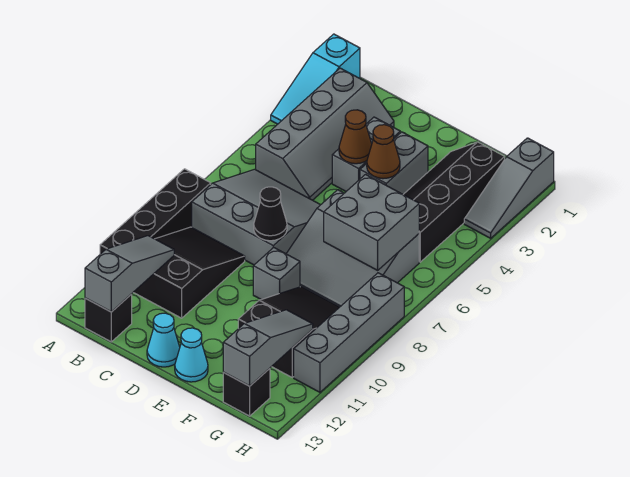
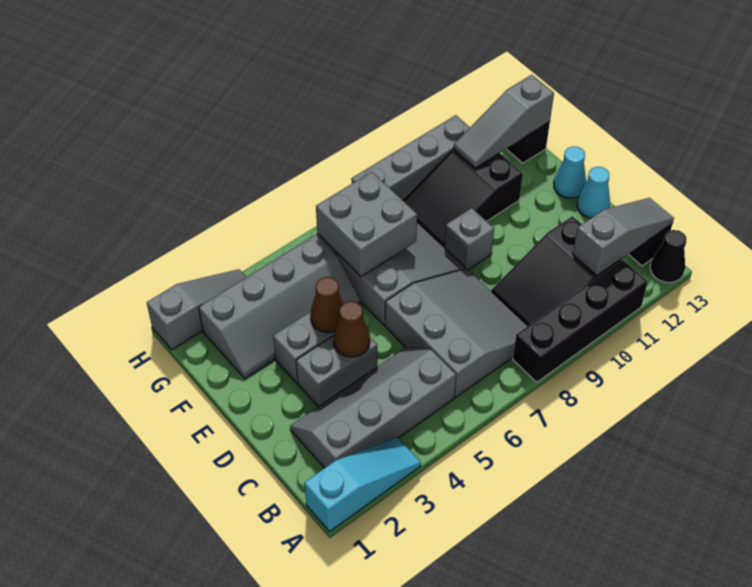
grey 3x3 slope [192,169,320,265] -> grey 3x3 slope turned to [385,268,528,397]
grey 1x3 slope [85,236,174,312] -> grey 1x3 slope turned to [573,198,674,276]
black 1x1 cone [254,187,287,241] -> black 1x1 cone moved to [650,230,686,283]
black 2x4 slope [403,142,505,262] -> grey 2x4 slope [199,235,360,378]

